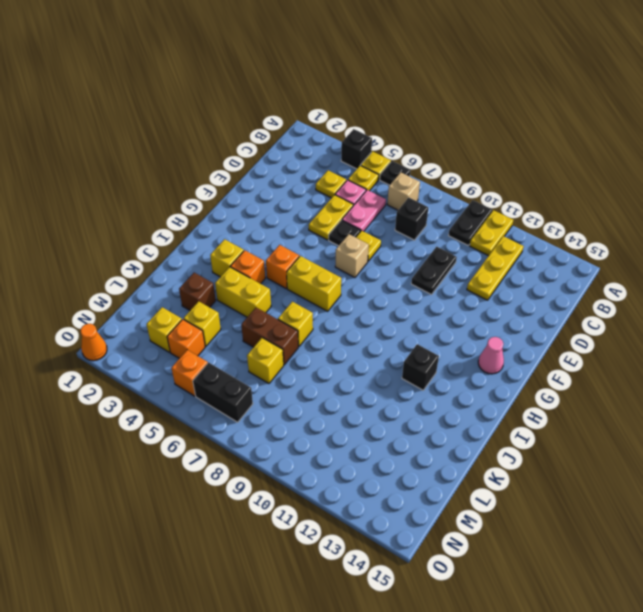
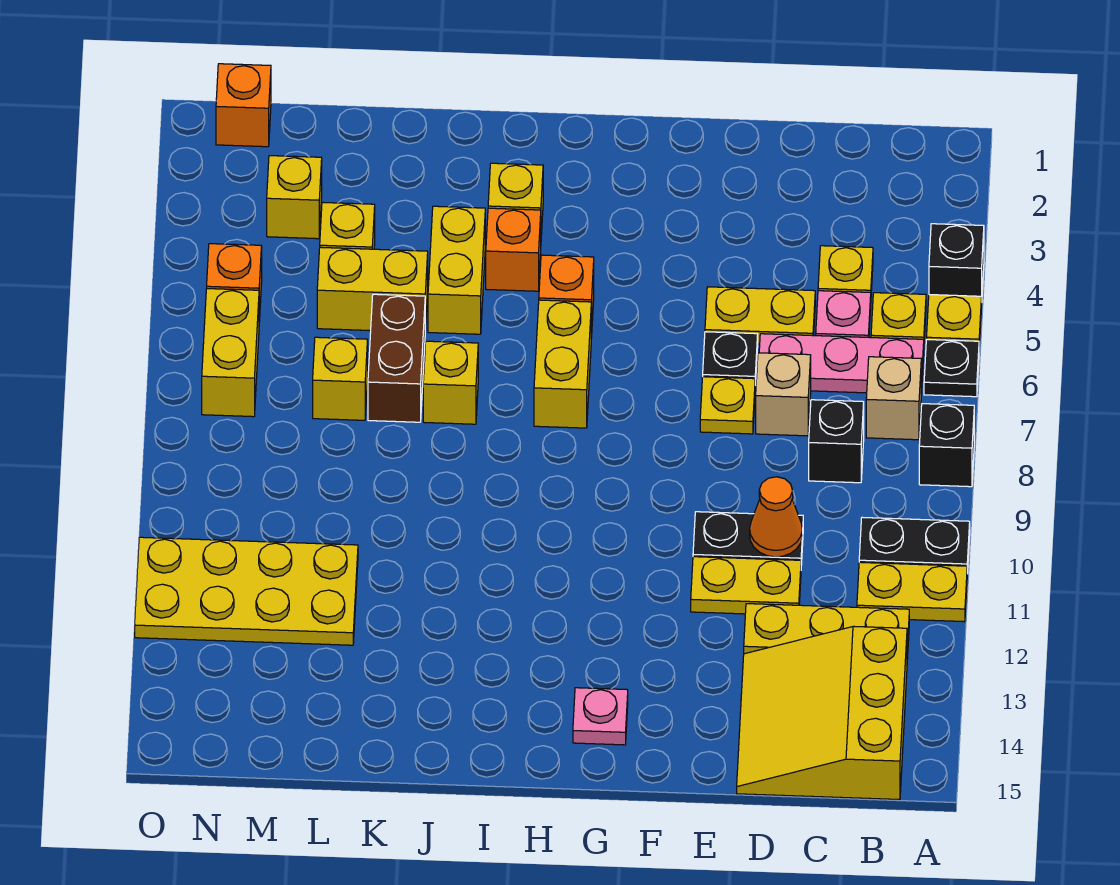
none -> yellow 3x3 slope [737,626,907,800]
pink 1x2 plate [342,190,386,231] -> pink 1x3 plate [759,334,924,394]
none -> yellow 1x2 plate [691,557,801,614]
tan 1x1 brick [335,234,369,278] -> tan 1x1 brick moved to [756,353,811,436]
pink 1x1 cone [478,337,504,374] -> pink 1x1 plate [573,688,628,745]
black 1x1 brick [402,344,439,390] -> black 1x1 brick moved to [919,404,974,487]
brown 1x1 brick [179,273,216,310] -> none
none -> yellow 1x2 brick [317,247,428,331]
none -> yellow 2x4 plate [135,537,358,645]
orange 1x1 brick [167,319,205,358] -> orange 1x1 brick moved to [216,64,271,147]
black 1x2 brick [193,363,253,422] -> yellow 1x2 brick [202,289,259,417]
orange 1x1 cone [80,324,107,361] -> orange 1x1 cone moved to [750,477,802,557]

